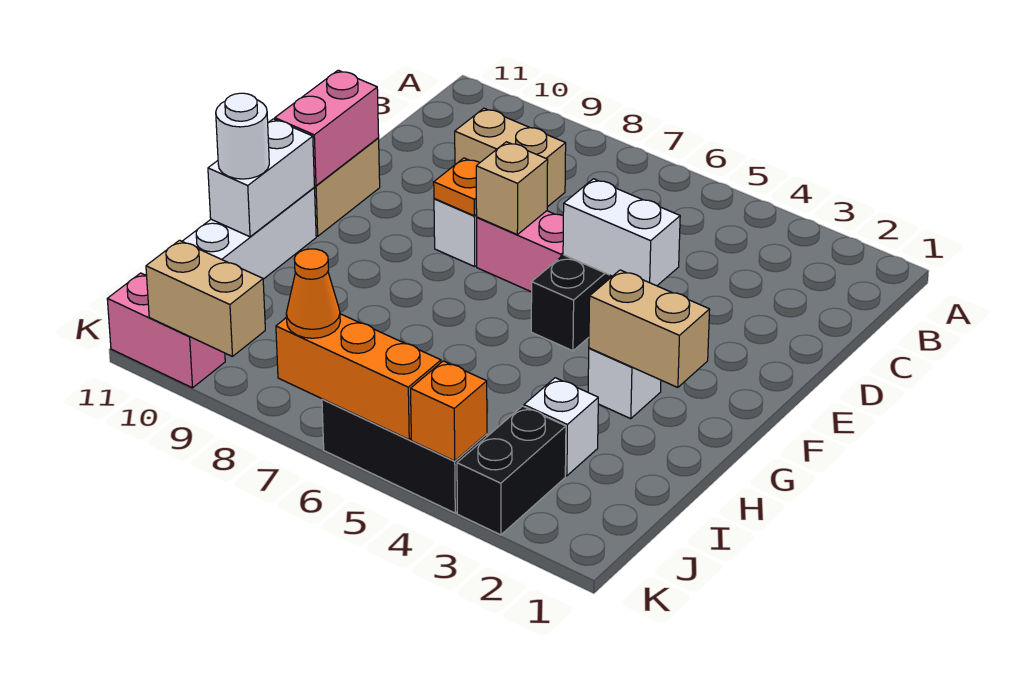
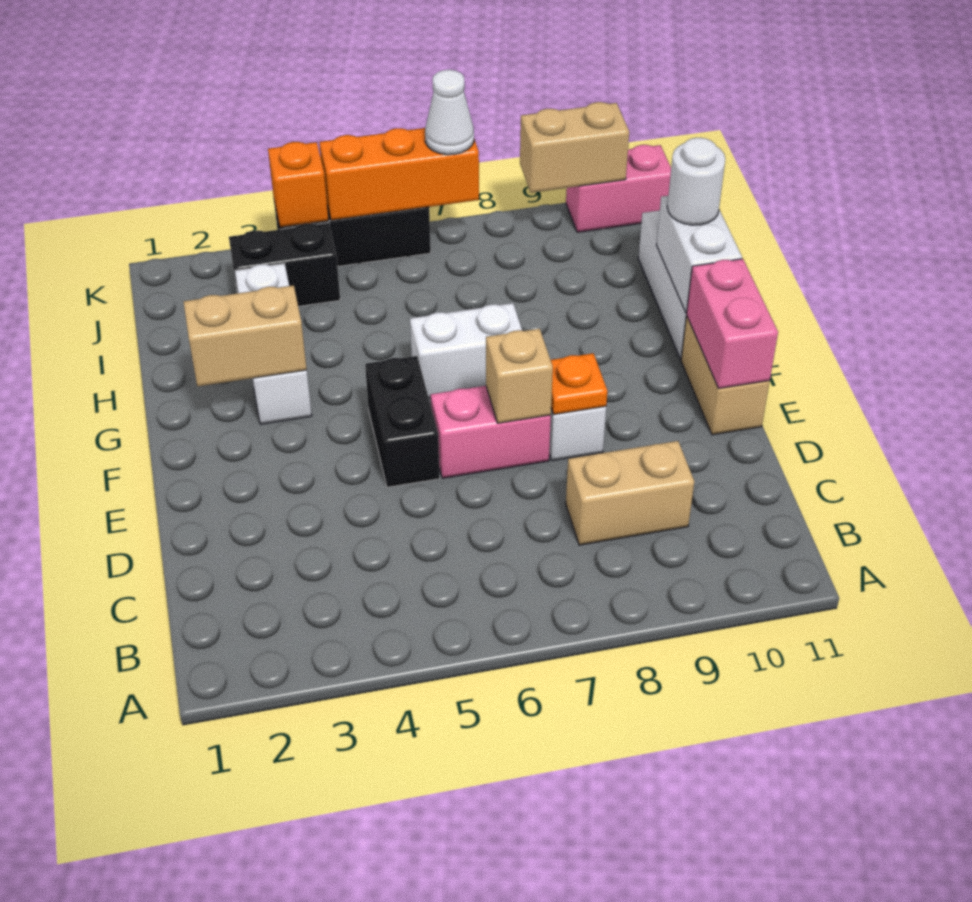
white 1x2 brick [563,179,680,286] -> white 1x2 brick moved to [410,303,522,398]
black 1x2 brick [457,406,566,535] -> black 1x2 brick turned to [229,223,340,306]
orange 1x1 cone [286,249,340,338] -> white 1x1 cone [425,70,474,155]

